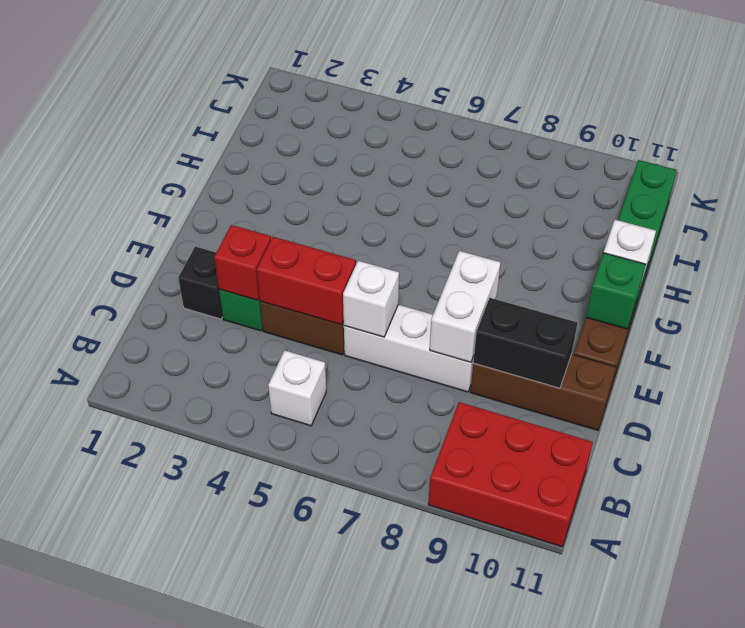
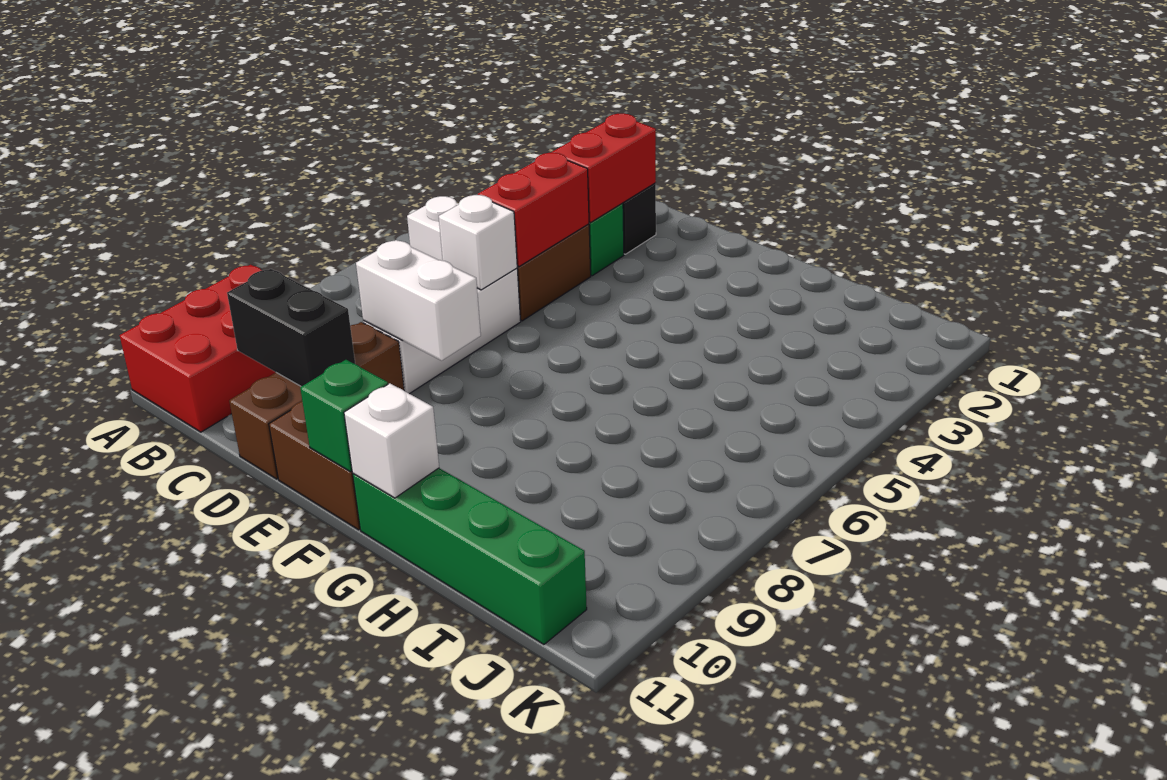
red 1x1 brick [214,225,271,300] -> red 1x2 brick [552,113,656,222]
black 1x2 brick [473,298,577,388] -> black 1x2 brick turned to [227,269,355,387]

